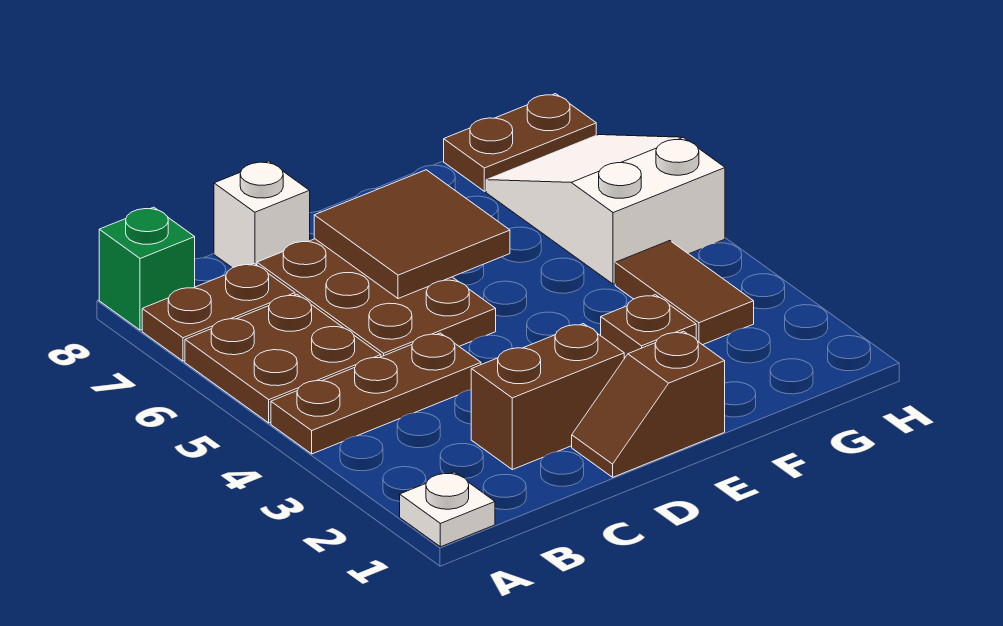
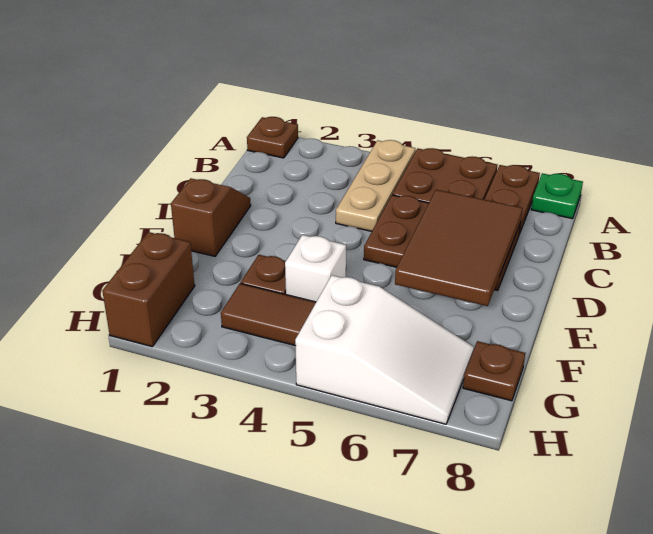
white 1x1 plate [400,472,495,547] -> brown 1x1 plate [247,117,298,158]
brown 1x3 plate [271,333,481,454] -> tan 1x3 plate [336,140,415,231]
green 1x1 brick [99,207,195,330] -> green 1x1 plate [531,173,583,219]
brown 1x2 brick [471,324,624,470] -> brown 1x2 brick moved to [102,232,195,347]
white 1x1 brick [214,161,310,268] -> white 1x1 brick moved to [285,235,346,302]
brown 2x2 tile [314,170,510,299] -> brown 2x3 tile [395,190,522,306]
brown 1x2 plate [444,94,596,191] -> brown 1x1 plate [463,341,525,401]

